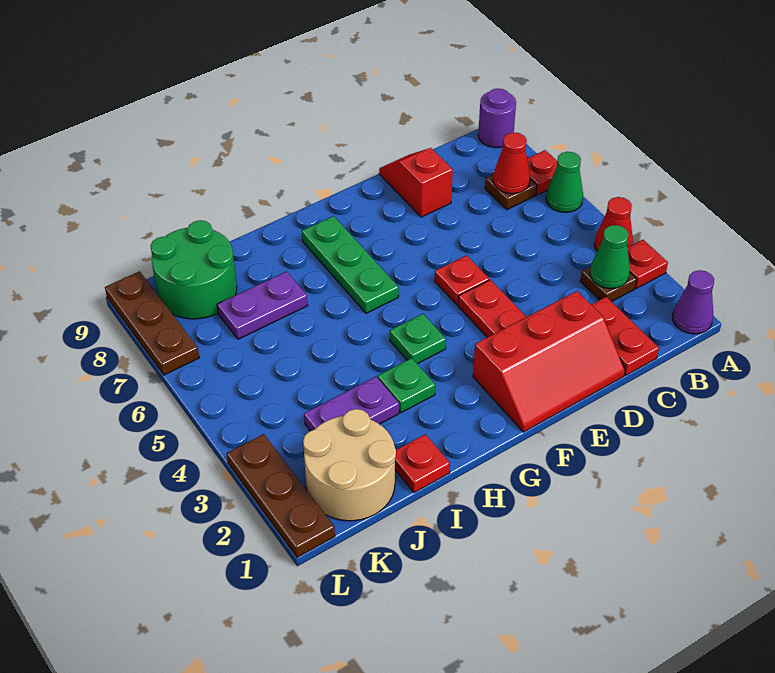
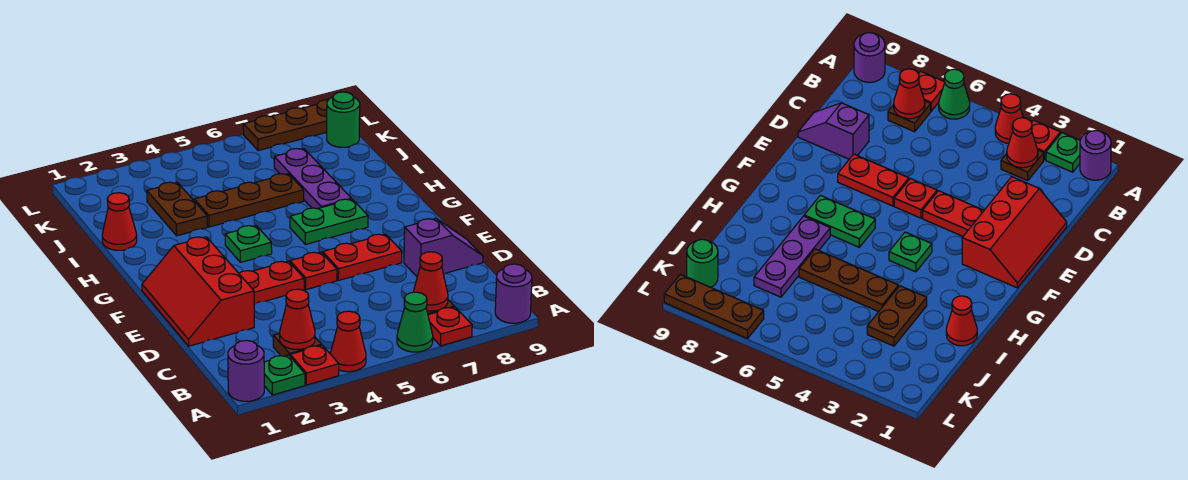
purple 1x1 cone [673,270,714,334] -> purple 1x1 round brick [228,340,264,401]
green 1x1 cone [590,225,630,289] -> red 1x1 cone [280,289,315,349]
red 1x2 plate [591,297,659,375] -> red 1x2 plate moved to [323,234,402,280]
red 1x2 slope [379,148,453,217] -> purple 1x2 slope [404,218,483,277]
green 1x3 plate [302,216,399,313] -> green 1x2 plate [290,199,368,245]
green 1x1 plate [378,358,435,413] -> green 1x1 plate moved to [264,355,305,395]
red 1x1 plate [395,434,450,493] -> red 1x1 cone [102,193,137,250]
purple 1x2 plate [304,377,399,431] -> brown 1x2 plate [147,182,208,236]
purple 1x2 plate [217,272,308,339] -> purple 1x3 plate [274,149,352,209]
tan 2x2 round brick [303,409,396,521] -> none
green 2x2 round brick [151,220,237,319] -> green 1x1 round brick [327,92,360,147]
brown 1x3 plate [227,434,335,557] -> brown 1x3 plate moved to [194,174,304,227]

